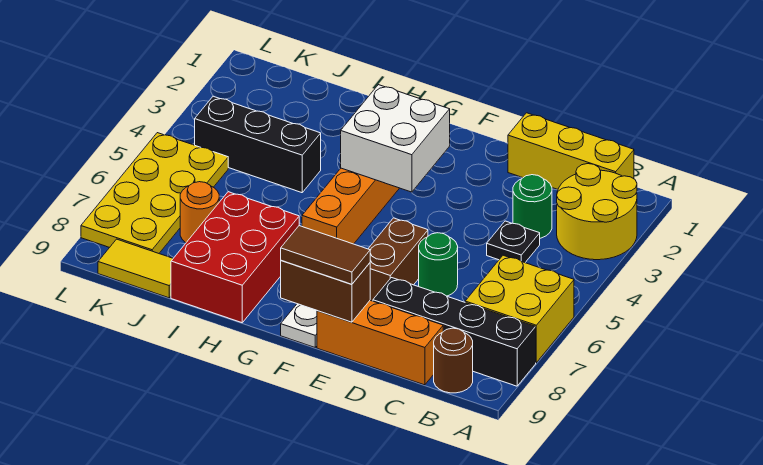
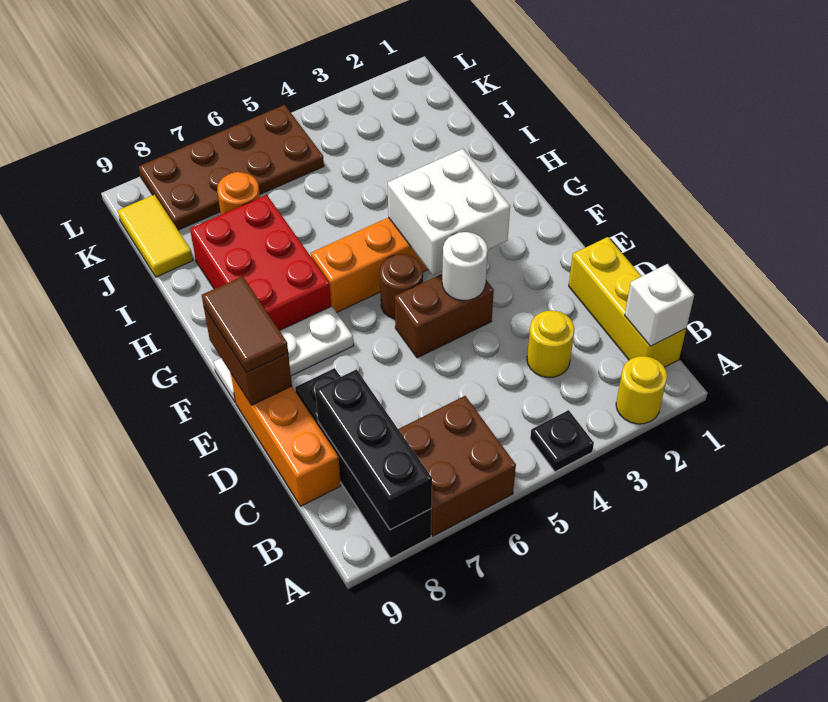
yellow 2x2 round brick [557,164,637,260] -> yellow 1x1 round brick [616,356,667,424]
yellow 2x2 brick [465,255,574,363] -> brown 2x2 brick [398,396,516,536]
none -> white 1x1 brick [625,264,694,346]
brown 1x1 round brick [434,328,473,393] -> brown 1x1 round brick moved to [380,254,423,319]
green 1x1 round brick [513,175,552,238] -> yellow 1x1 round brick [527,311,574,377]
black 1x1 plate [487,221,540,263] -> black 1x1 plate moved to [530,410,594,472]
green 1x1 round brick [419,233,458,296] -> none
none -> white 1x1 round brick [442,232,488,300]
brown 1x2 brick [368,218,428,301] -> brown 1x2 brick moved to [395,274,494,358]
red 2x3 brick [171,192,299,323] -> red 2x3 brick turned to [190,195,331,331]
black 1x3 brick [195,96,321,193] -> black 1x3 brick moved to [315,369,432,530]
yellow 2x4 plate [81,133,228,253] -> brown 2x4 plate [139,105,324,230]

